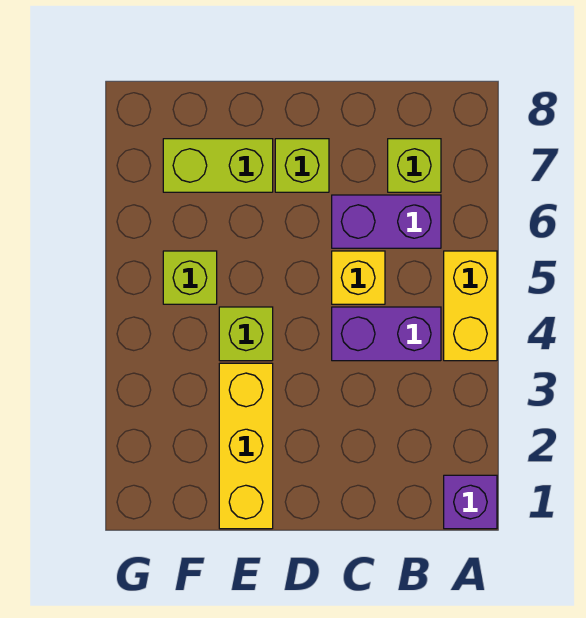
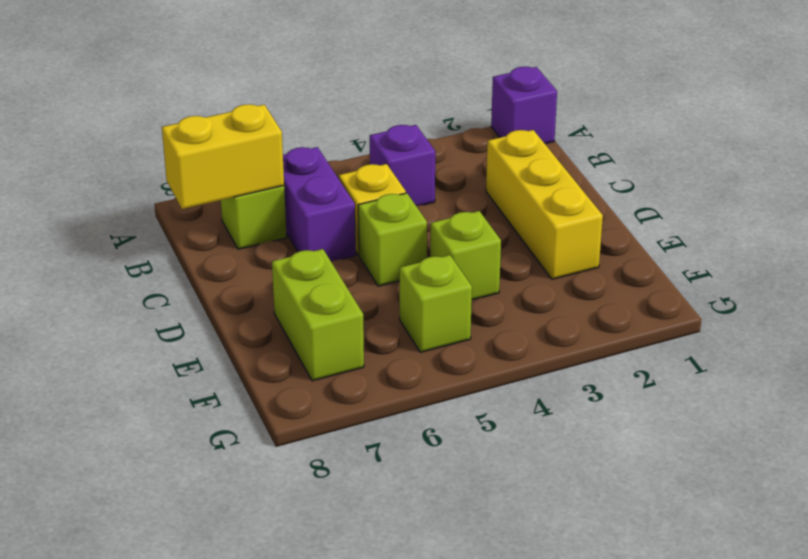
yellow 1x2 brick [444,251,497,361] -> yellow 1x2 brick moved to [162,104,284,209]
purple 1x2 brick [332,307,441,361] -> purple 1x1 brick [370,125,435,206]
lime 1x1 brick [275,139,329,192] -> lime 1x1 brick moved to [358,193,427,286]
yellow 1x3 brick [219,363,273,529] -> yellow 1x3 brick turned to [486,130,603,279]

